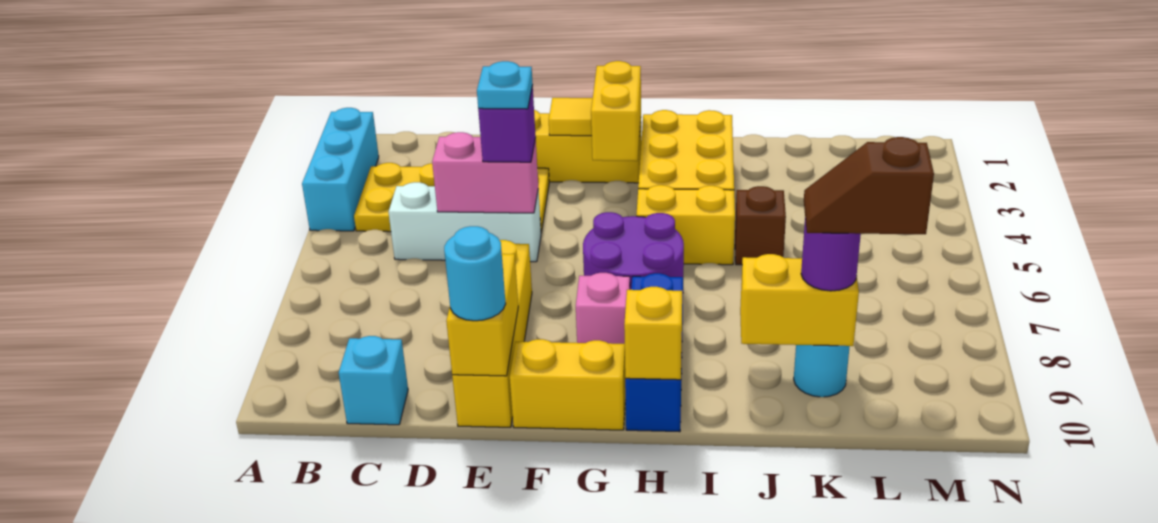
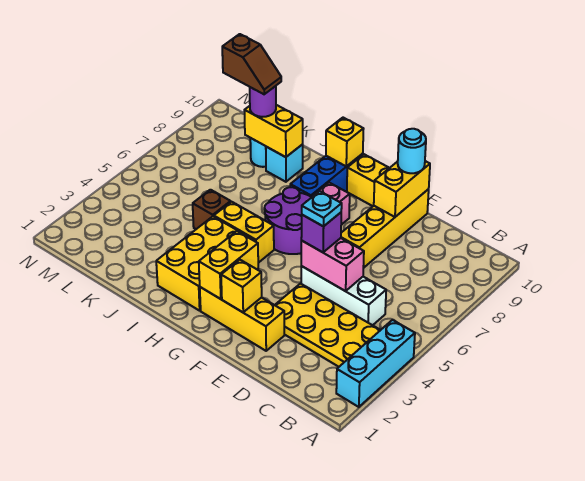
cyan 1x1 brick [339,336,408,425] -> cyan 1x1 brick moved to [266,144,303,182]
yellow 1x1 tile [549,98,593,136] -> yellow 1x1 brick [221,260,262,312]

